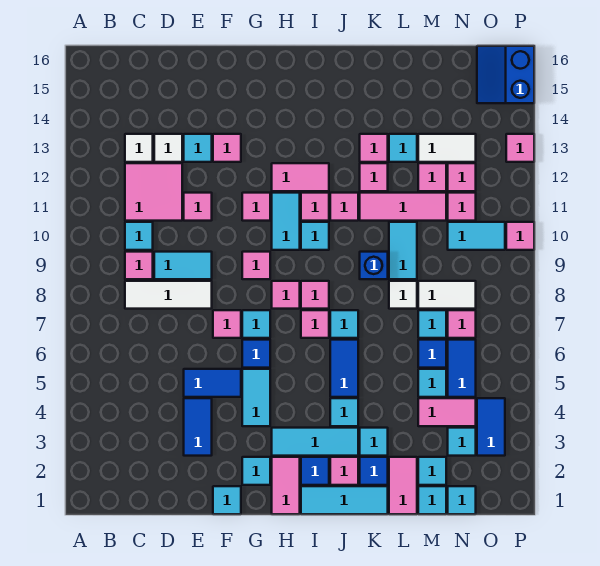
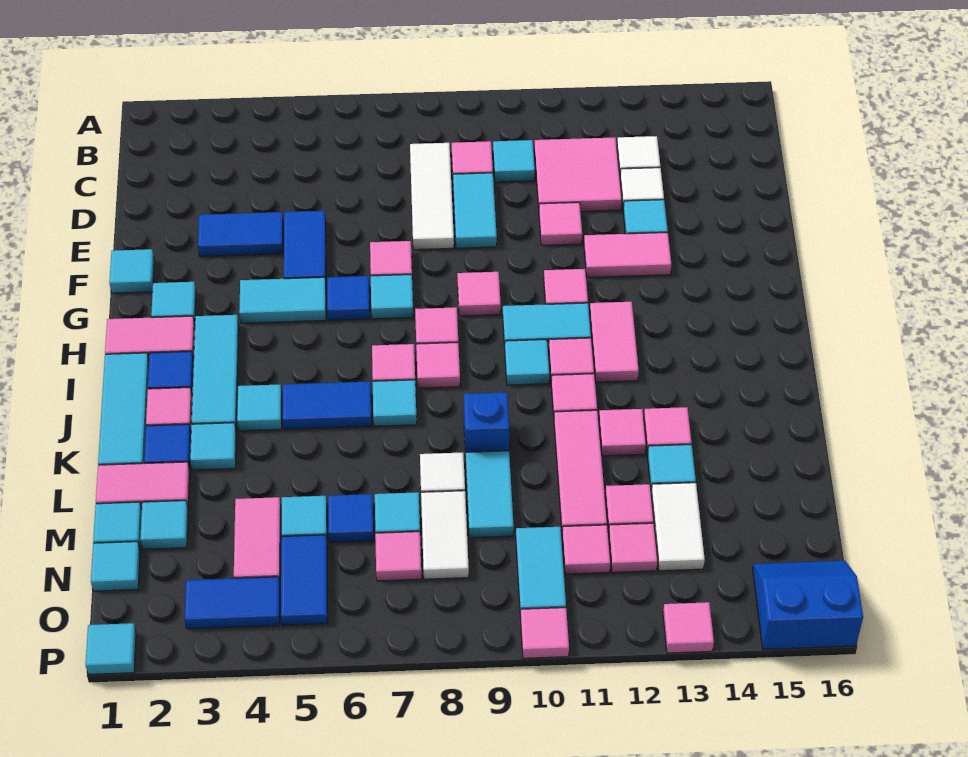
pink 1x1 tile [213,134,241,162] -> pink 1x2 tile [584,232,671,278]
cyan 1x2 tile [389,222,417,279] -> cyan 1x2 tile turned to [466,451,514,538]
cyan 1x1 tile [448,428,476,456] -> cyan 1x1 tile moved to [86,623,136,674]
blue 1x2 tile [448,340,476,397] -> blue 1x2 tile turned to [281,535,328,625]

